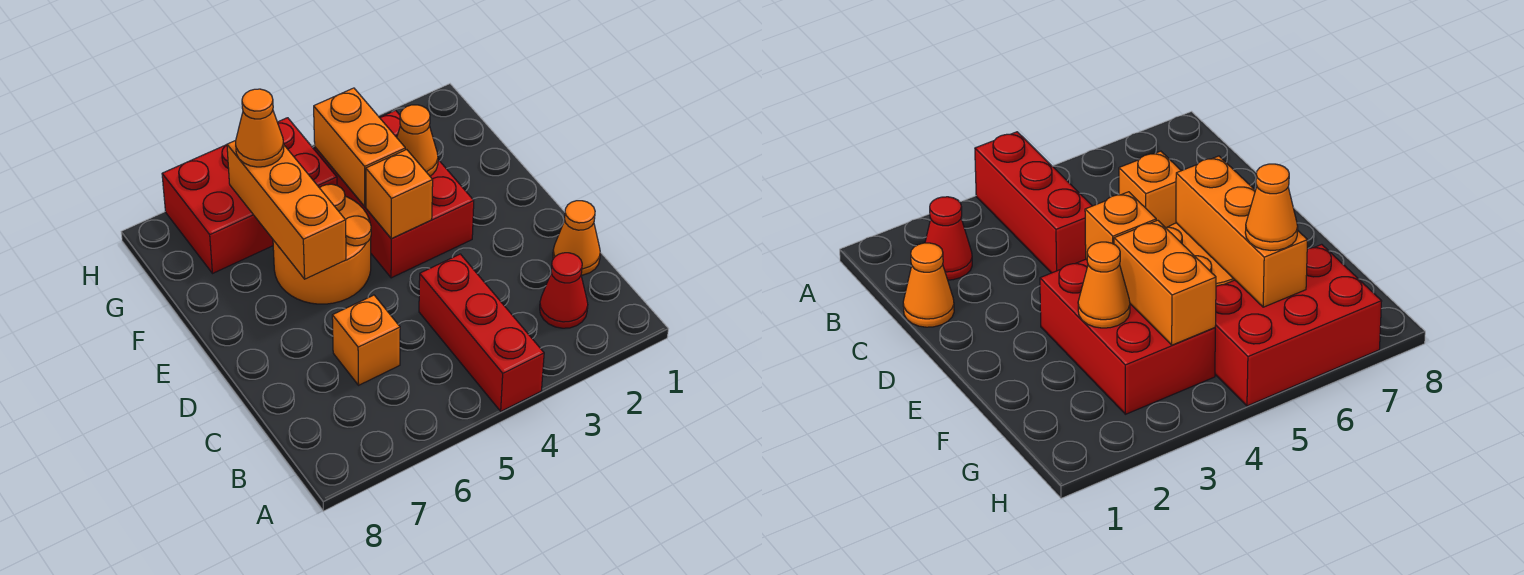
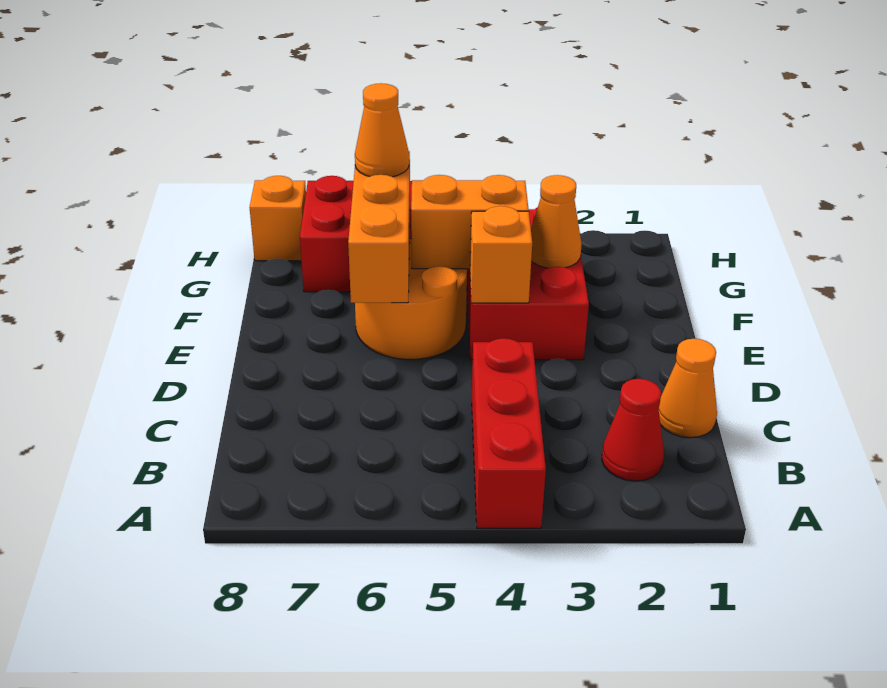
orange 1x1 brick [332,295,400,385] -> orange 1x1 brick moved to [250,176,306,261]
orange 1x2 brick [314,88,405,207] -> orange 1x2 brick turned to [411,175,529,269]

